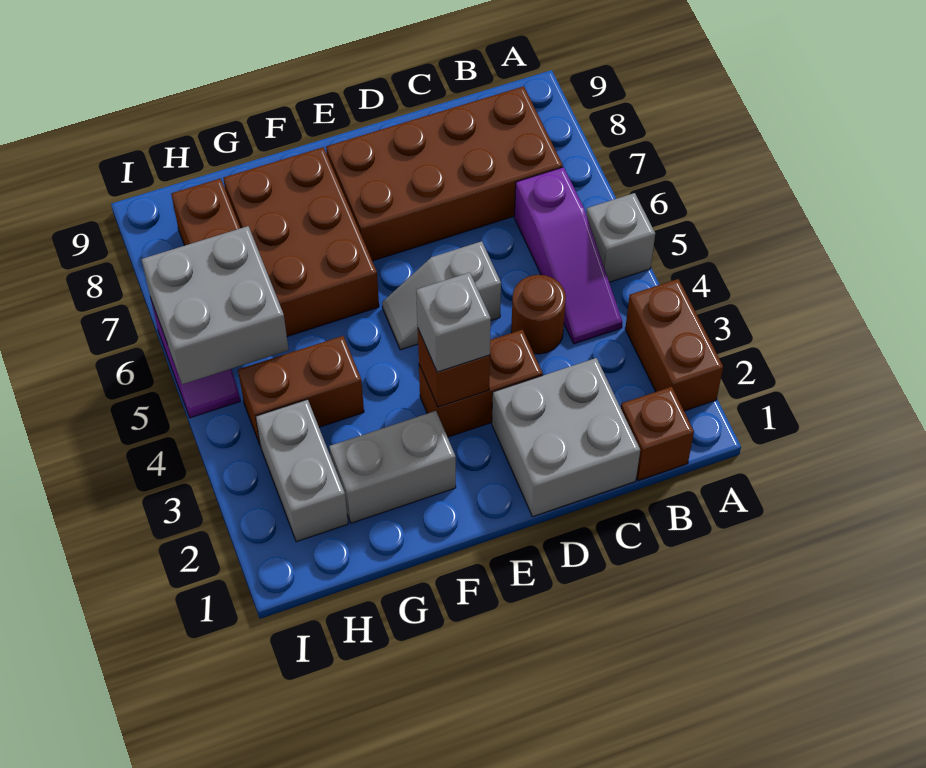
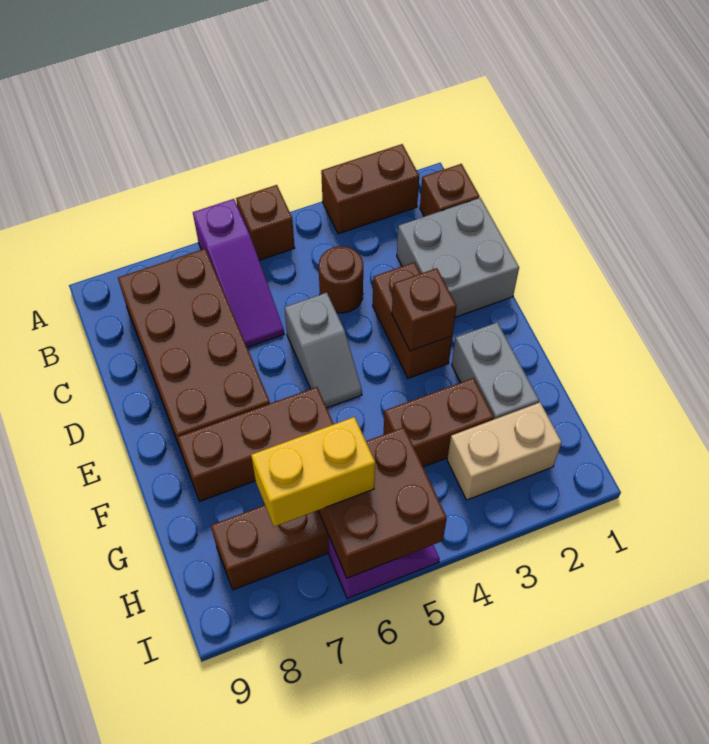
grey 1x1 brick [586,193,655,282] -> brown 1x1 brick [236,185,295,260]
purple 1x3 slope [514,167,622,344] -> purple 1x3 slope turned to [193,199,284,347]
grey 1x1 brick [416,272,491,372] -> none
brown 2x3 brick [223,147,379,336] -> brown 1x3 brick [178,387,334,501]
brown 1x2 brick [238,336,364,446] -> brown 1x2 brick turned to [383,378,494,467]
grey 1x2 brick [256,399,348,542] -> tan 1x2 brick [447,403,562,500]
grey 2x2 brick [141,226,289,384] -> brown 2x2 brick [318,427,447,578]
none -> yellow 1x2 brick [251,417,375,527]

